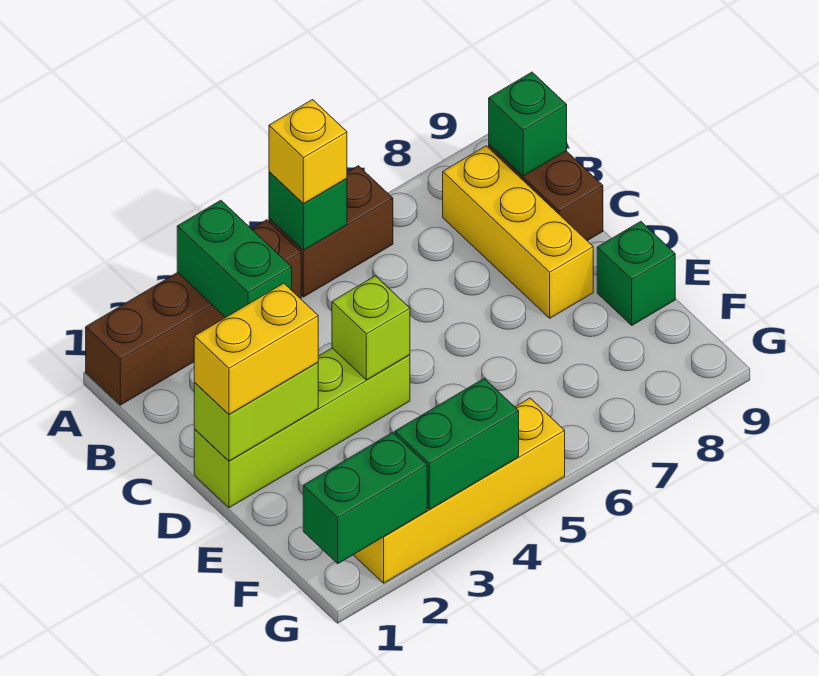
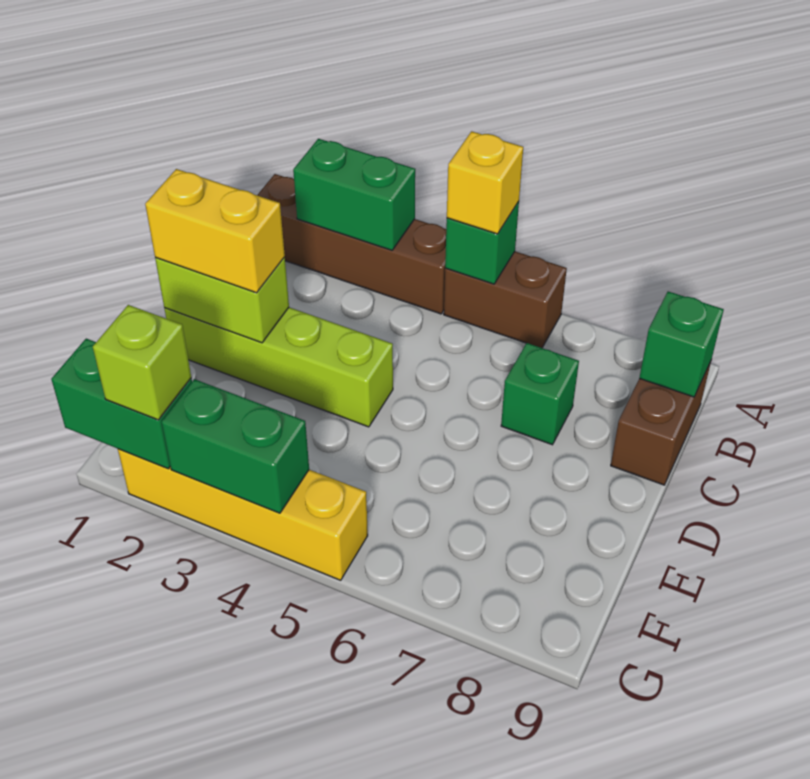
green 1x2 brick [177,200,292,318] -> green 1x2 brick turned to [293,139,415,250]
yellow 1x3 brick [443,146,593,318] -> none
lime 1x1 brick [332,276,410,380] -> lime 1x1 brick moved to [93,305,191,420]
green 1x1 brick [597,221,675,325] -> green 1x1 brick moved to [501,343,579,445]

